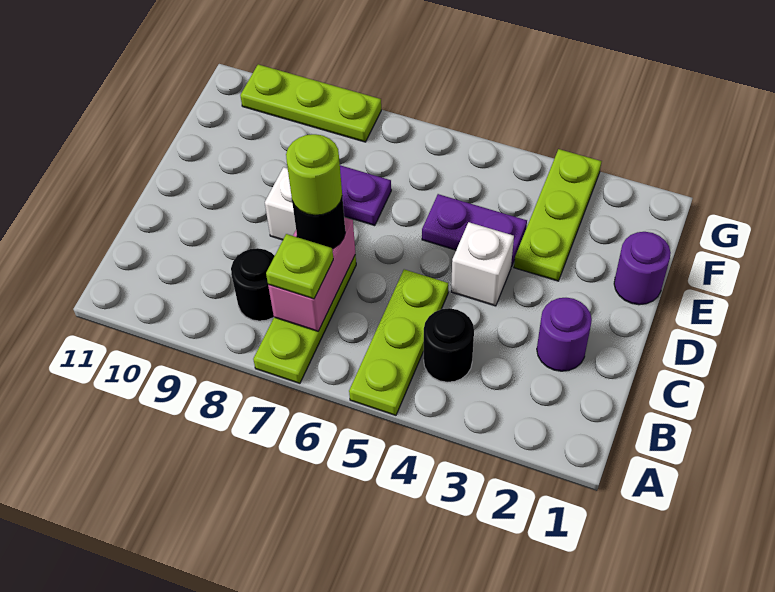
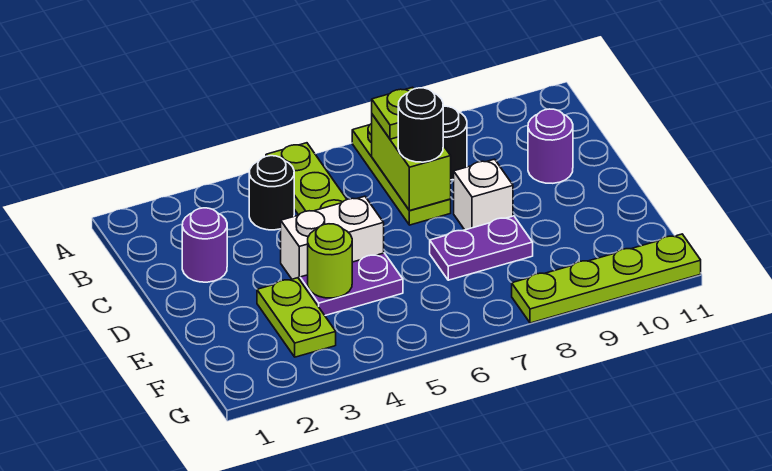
pink 1x2 brick [268,217,355,331] -> lime 1x2 brick [372,114,451,211]
lime 1x1 round brick [286,134,342,215] -> lime 1x1 round brick moved to [308,224,352,298]
white 1x1 brick [451,222,514,306] -> white 1x2 brick [281,196,384,280]
purple 1x1 round brick [614,232,671,305] -> purple 1x1 round brick moved to [528,109,573,183]
lime 1x3 plate [514,149,602,281] -> lime 1x2 plate [257,278,336,357]
lime 1x3 plate [240,65,381,142] -> lime 1x4 plate [512,234,701,323]

